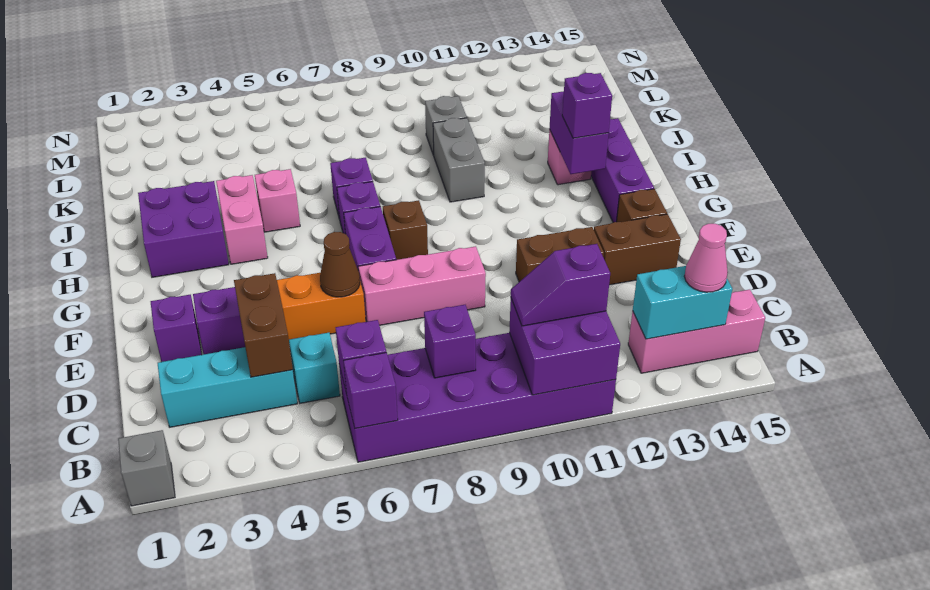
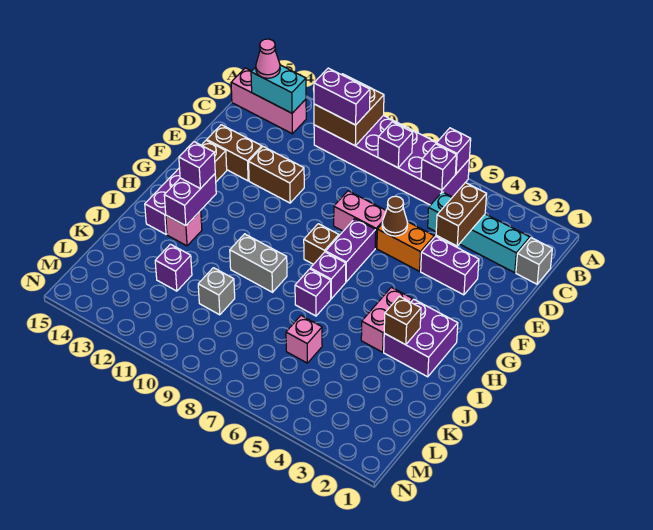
grey 1x1 brick [118,430,175,506] -> grey 1x1 brick moved to [516,238,552,284]
purple 2x2 brick [509,299,620,395] -> brown 2x2 brick [314,74,384,146]
purple 1x2 slope [511,244,610,326] -> purple 1x2 brick [314,68,370,125]
purple 1x1 brick [151,295,202,362] -> purple 1x1 brick moved to [155,244,192,291]
pink 1x3 brick [358,246,486,325] -> pink 1x2 brick [334,191,386,248]
none -> brown 1x1 brick [384,296,421,345]
pink 1x1 brick [255,169,300,232] -> pink 1x1 brick moved to [286,316,322,363]
grey 1x2 brick [433,118,485,202] -> grey 1x2 brick turned to [230,234,287,292]

